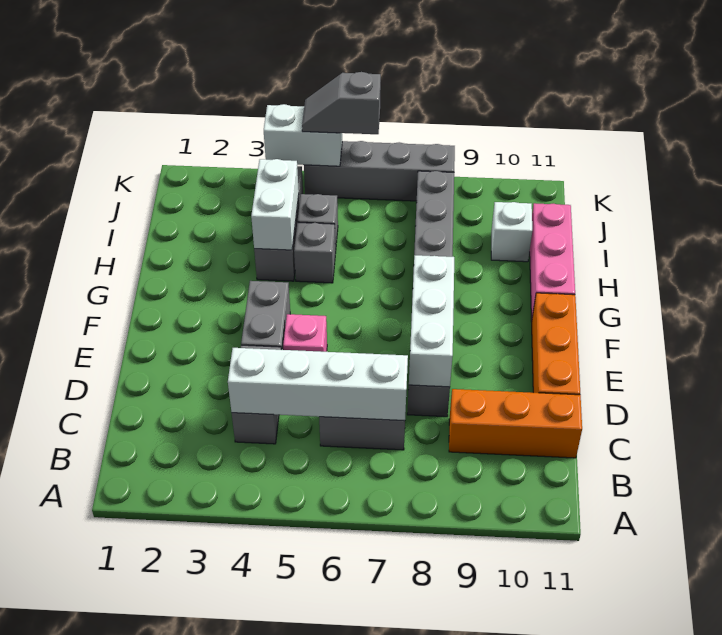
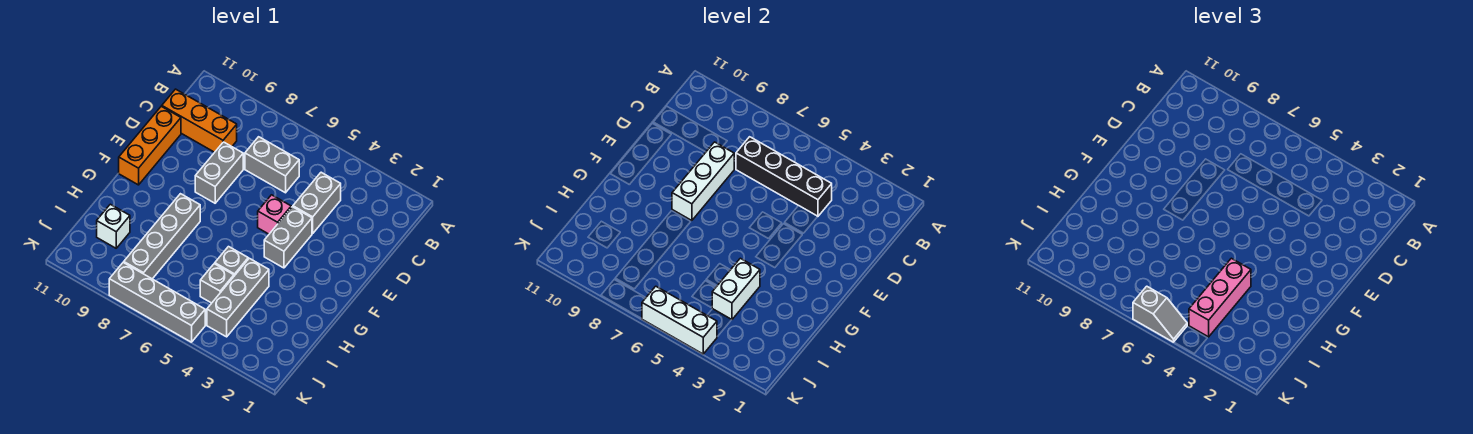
white 1x4 brick [228,348,408,421] -> black 1x4 brick [736,137,832,216]
pink 1x3 brick [530,203,575,322] -> pink 1x3 brick moved to [1189,258,1251,337]
white 1x2 brick [264,104,342,166] -> white 1x3 brick [642,286,717,354]

